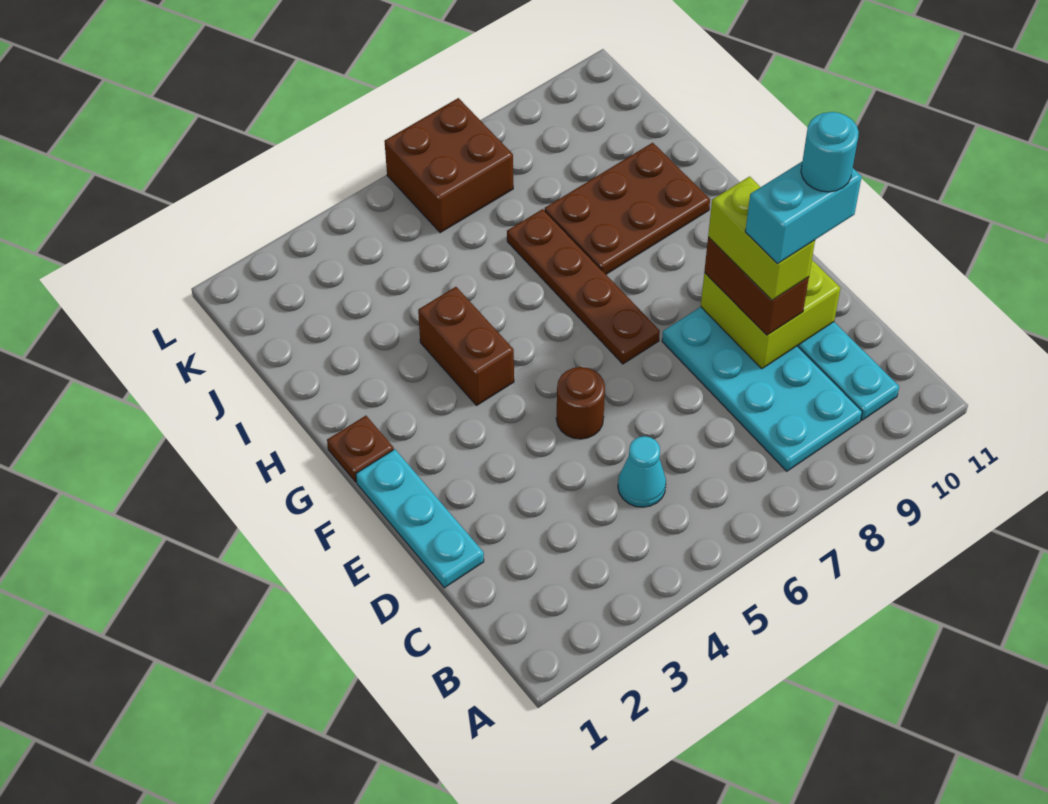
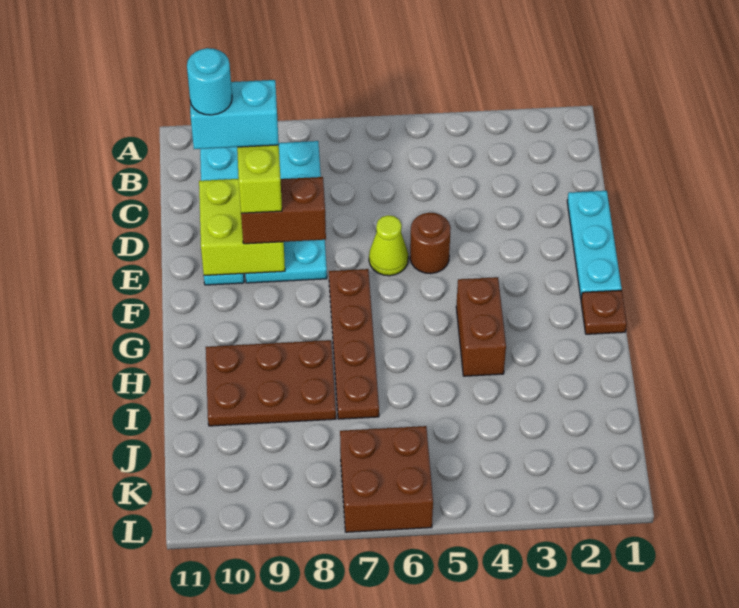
cyan 1x1 cone [618,436,666,507] -> none
brown 1x2 brick [704,237,809,335] -> brown 1x2 brick turned to [241,177,326,244]
none -> lime 1x1 cone [369,215,408,276]

